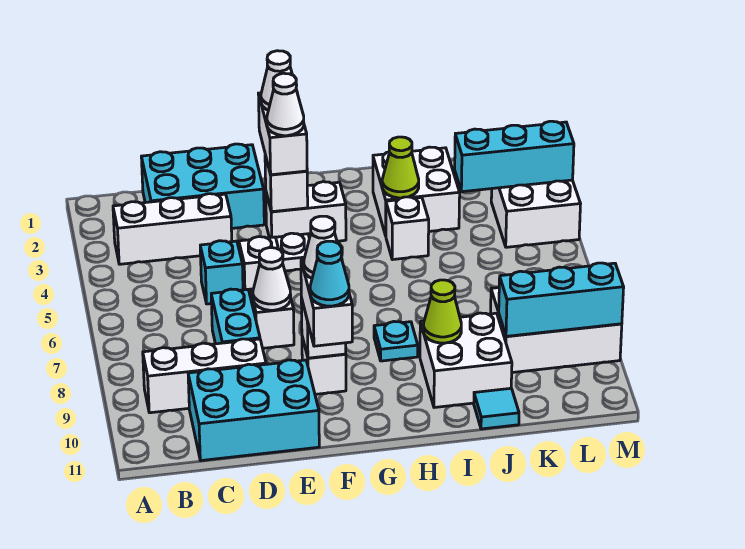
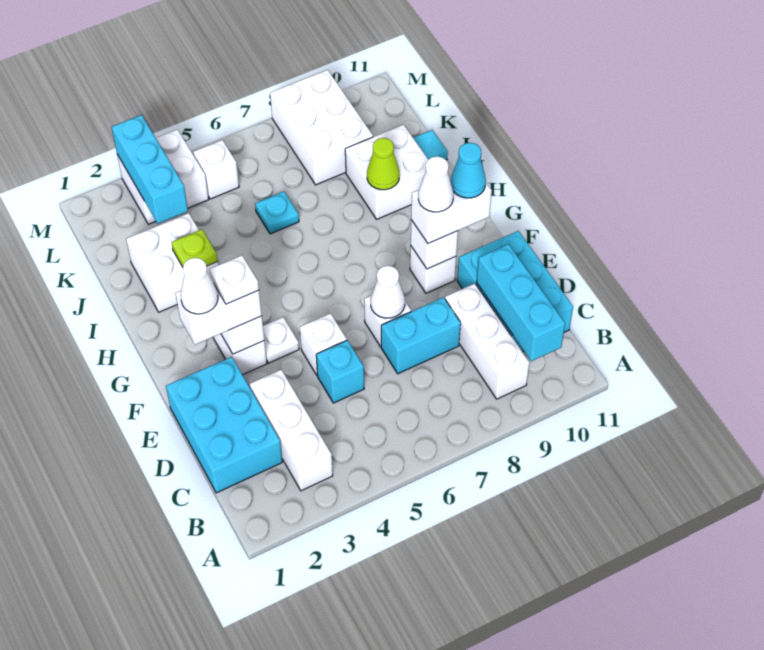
white 1x1 cone [267,73,304,136] -> white 1x1 plate [209,255,259,304]
cyan 1x1 plate [374,322,418,361] -> cyan 1x1 plate moved to [255,191,299,234]
lime 1x1 cone [382,137,419,198] -> lime 1x1 plate [171,229,218,267]
white 1x1 brick [386,197,429,260] -> white 1x1 brick moved to [193,140,239,199]
cyan 1x3 brick [499,263,624,336] -> cyan 1x3 brick moved to [477,244,565,361]

